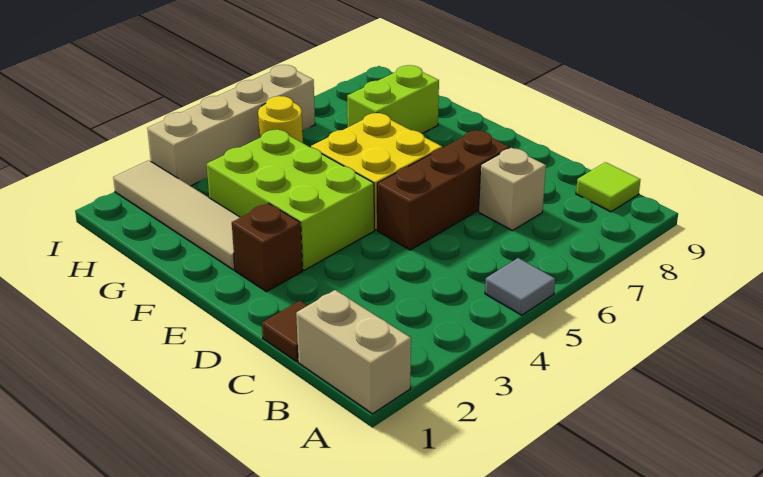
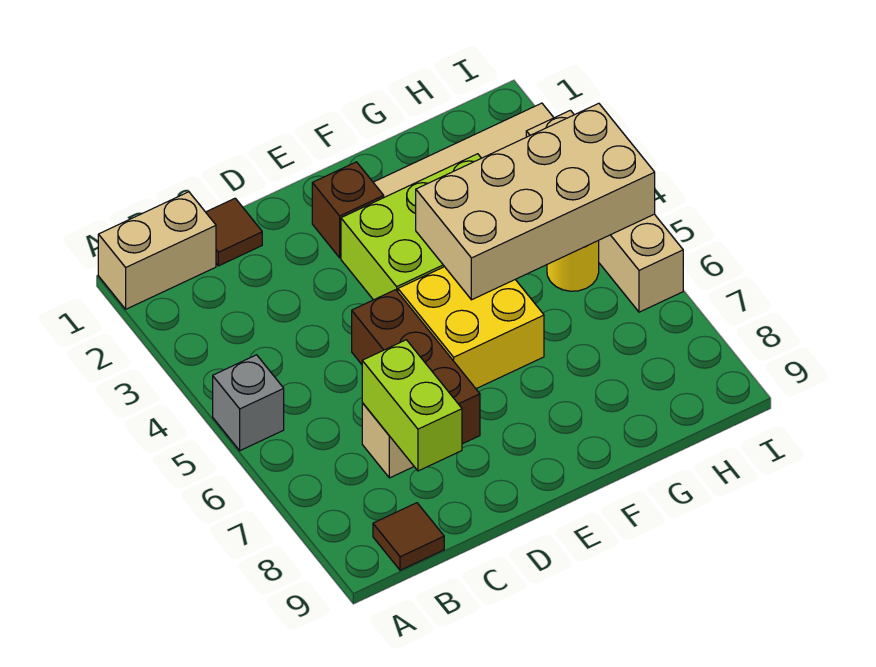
grey 1x1 tile [485,258,555,315] -> grey 1x1 brick [213,355,284,451]
lime 1x1 tile [576,162,641,212] -> brown 1x1 tile [373,503,444,570]
none -> tan 2x4 brick [416,103,655,300]
lime 1x2 brick [347,65,439,133] -> lime 1x2 brick moved to [362,340,462,471]

